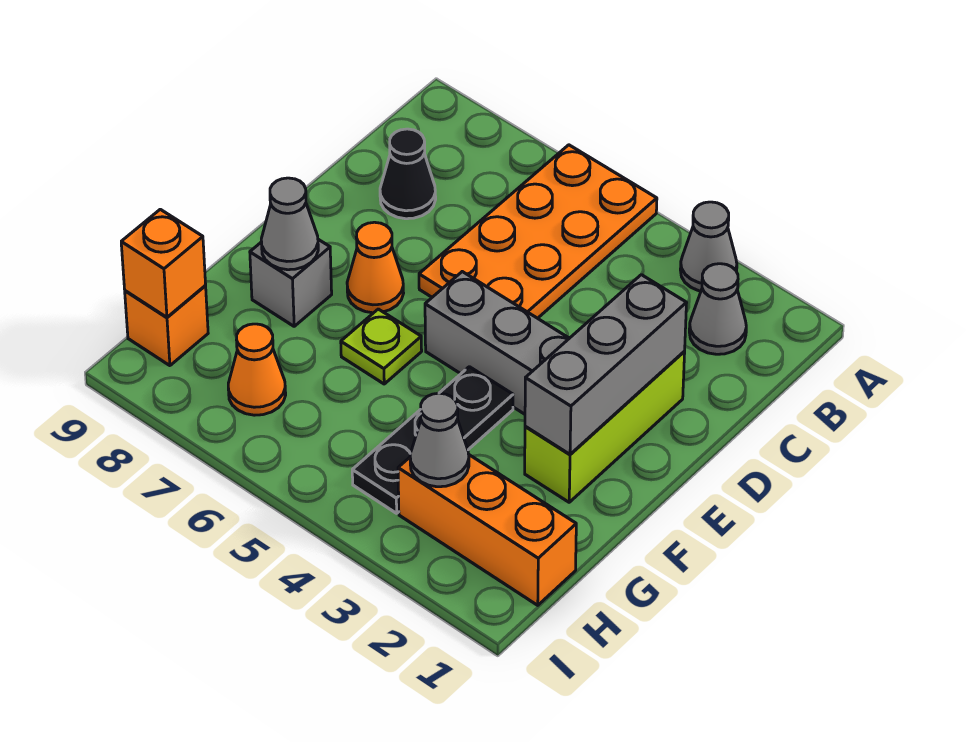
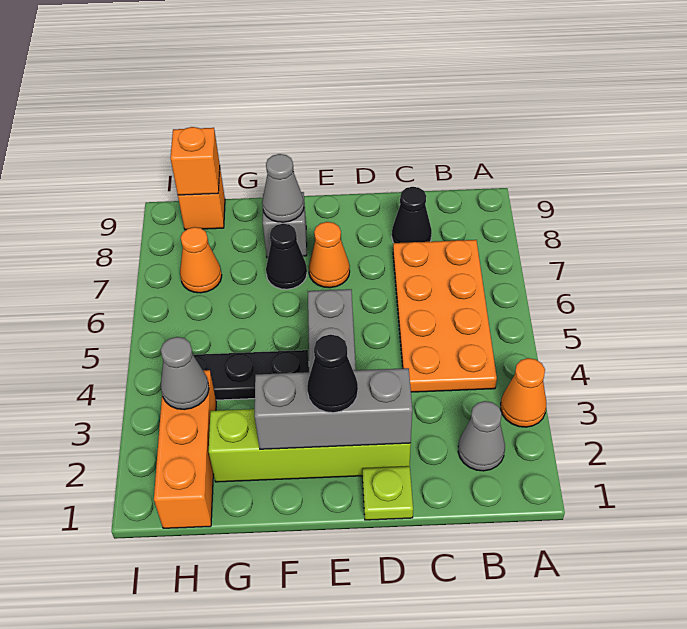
grey 1x1 cone [680,202,737,291] -> orange 1x1 cone [501,358,546,427]
orange 2x4 plate [419,145,657,318] -> orange 2x4 plate turned to [393,240,497,392]
lime 1x3 brick [525,352,685,502] -> lime 1x4 brick [209,409,411,482]
none -> black 1x1 cone [307,335,358,413]
lime 1x1 plate [341,309,422,384] -> lime 1x1 plate moved to [362,466,413,520]
none -> black 1x1 cone [266,224,307,289]

